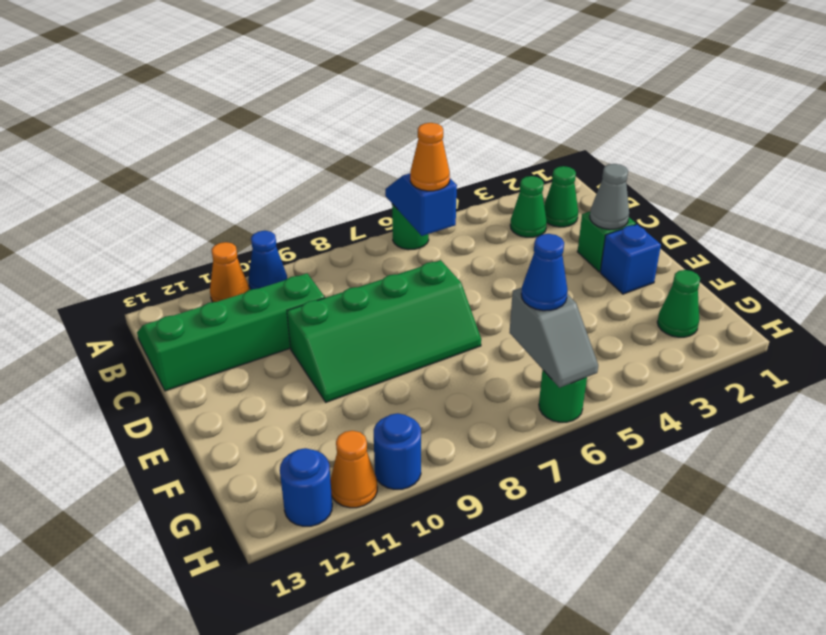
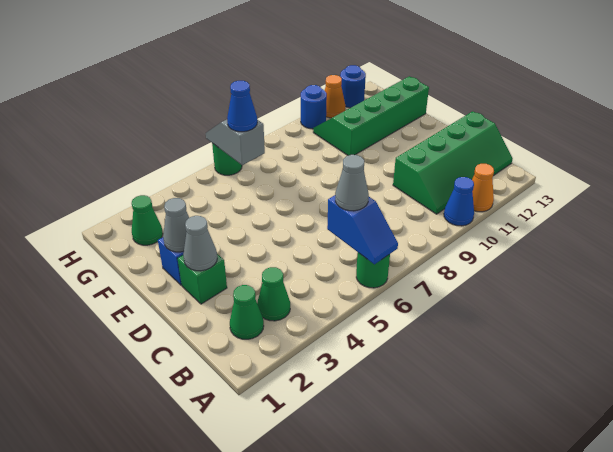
orange 1x1 cone [410,123,450,191] -> grey 1x1 cone [335,155,369,211]
green 2x4 slope [287,260,481,402] -> green 2x4 slope moved to [313,76,429,156]
none -> grey 1x1 cone [163,198,189,252]

